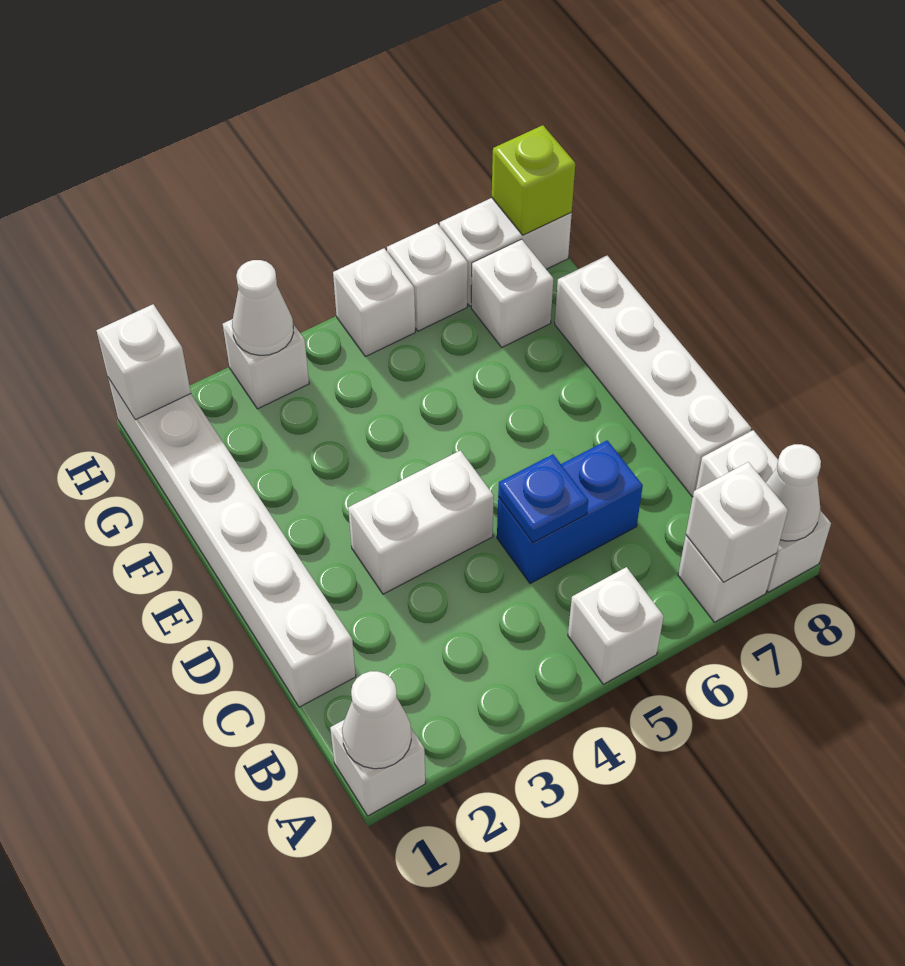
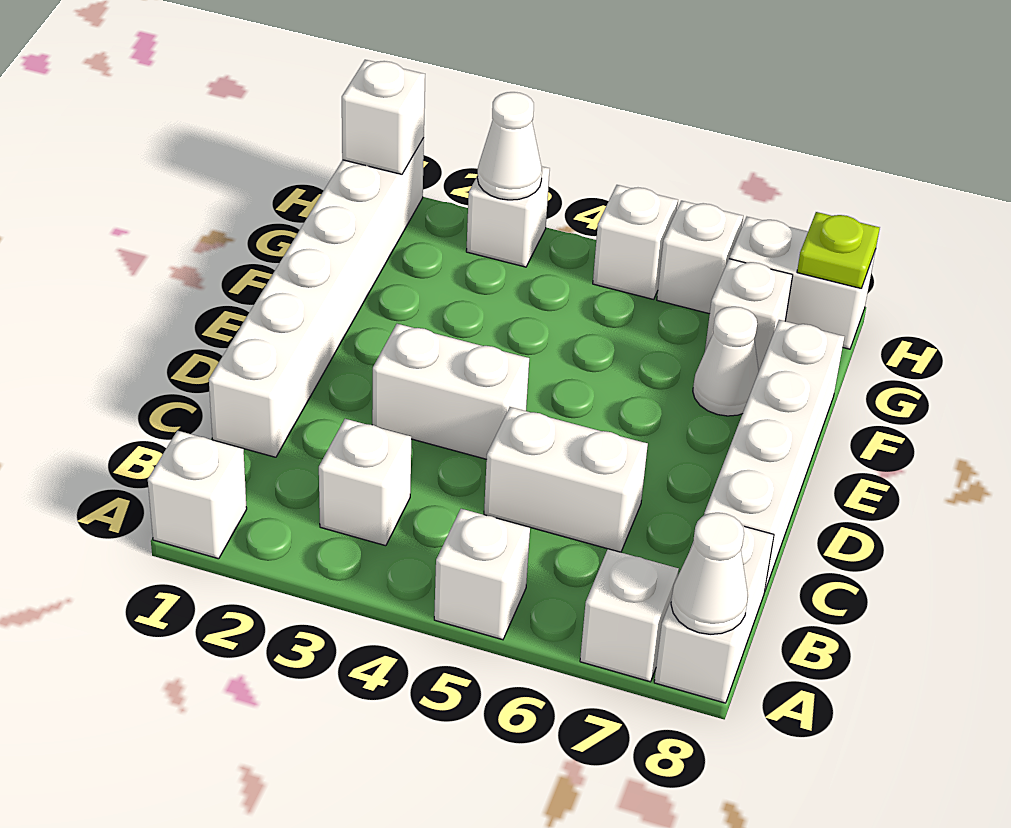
white 1x1 cone [342,671,411,769] -> white 1x1 cone moved to [693,307,759,416]
white 1x1 brick [686,462,788,582] -> white 1x1 brick moved to [319,419,411,546]
blue 1x2 brick [497,440,643,584] -> white 1x2 brick [484,407,648,552]
blue 1x1 plate [498,454,588,543] -> none
lime 1x1 brick [492,125,575,235] -> lime 1x1 plate [797,212,880,288]

